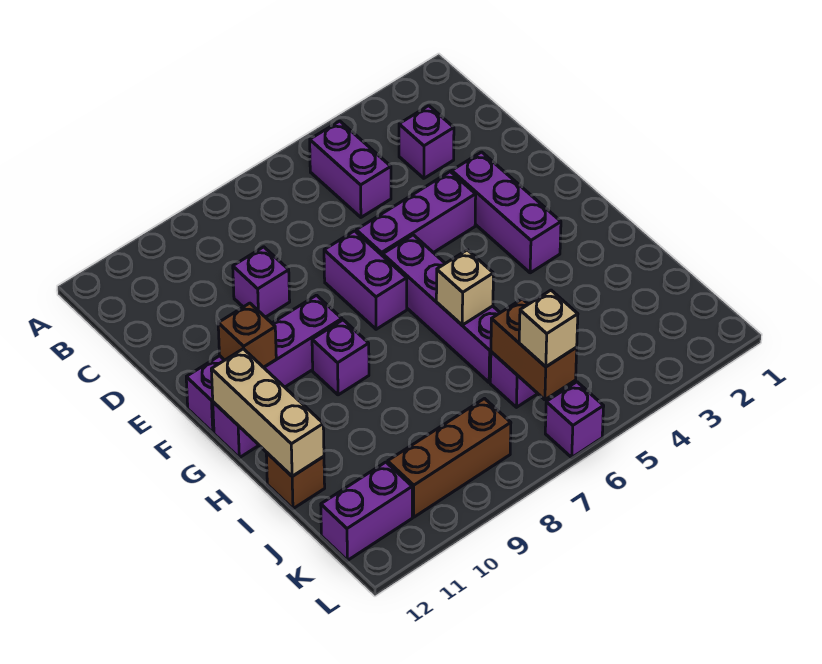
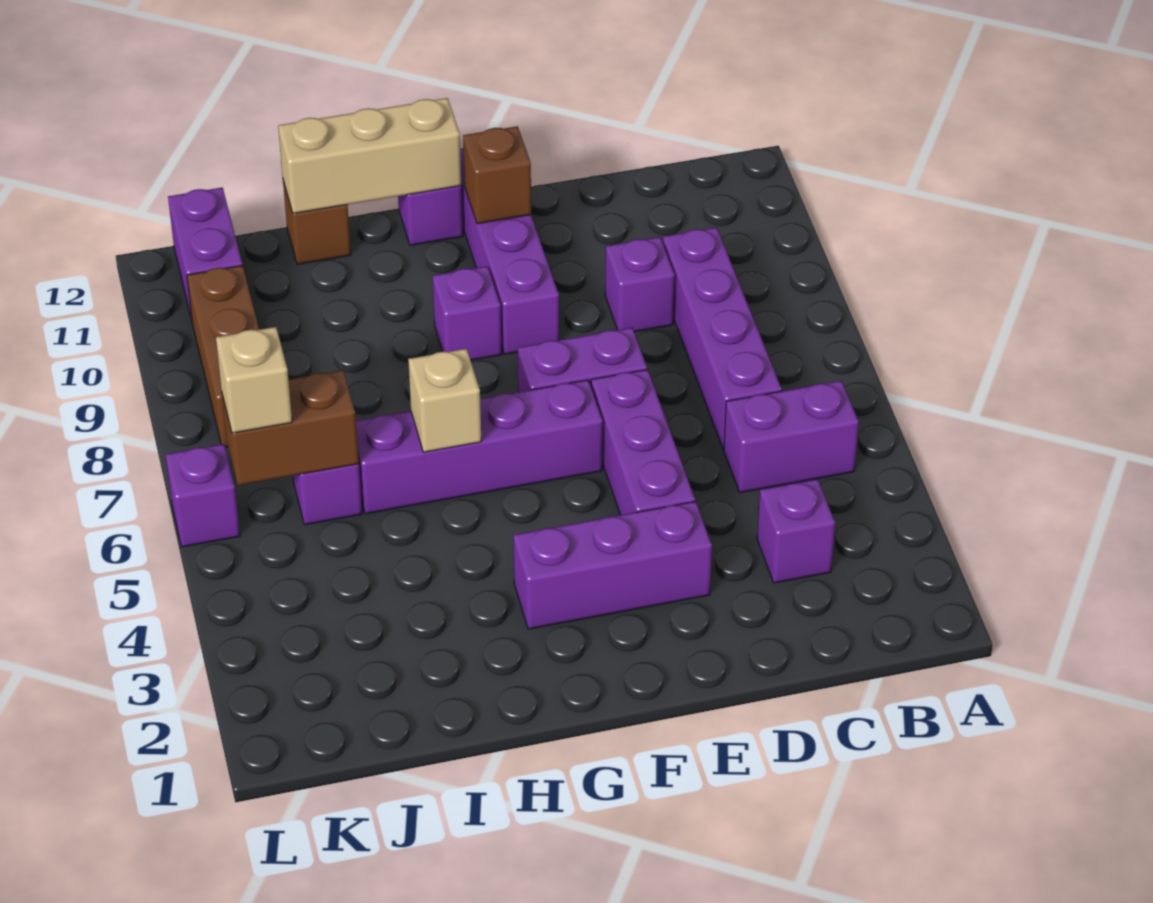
none -> purple 1x4 brick [663,227,782,449]

